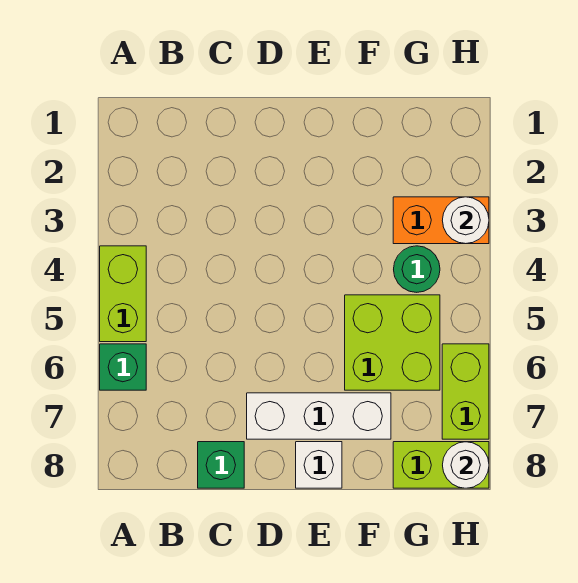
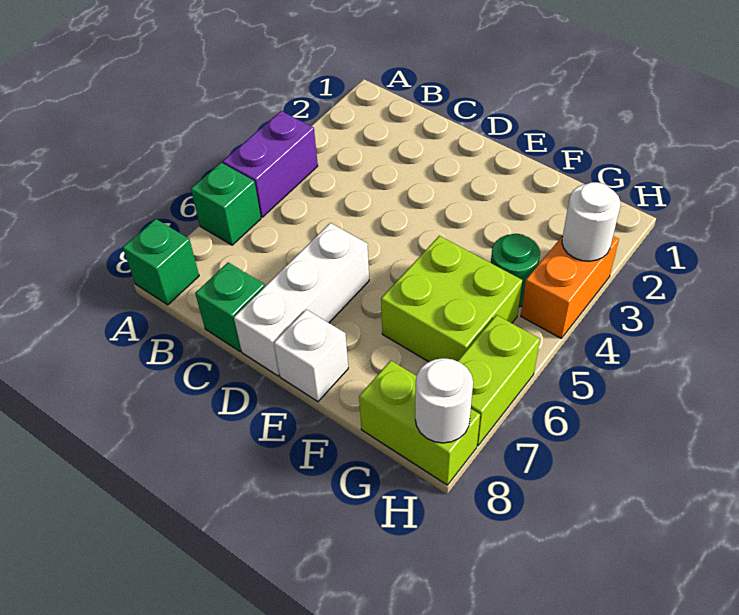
lime 1x2 brick [100,246,146,342] -> purple 1x2 brick [223,111,318,217]
none -> green 1x1 brick [123,219,199,305]
white 1x3 brick [247,393,391,439] -> white 1x3 brick turned to [234,223,369,376]
orange 1x2 brick [393,197,489,244] -> orange 1x2 brick turned to [521,236,619,338]

